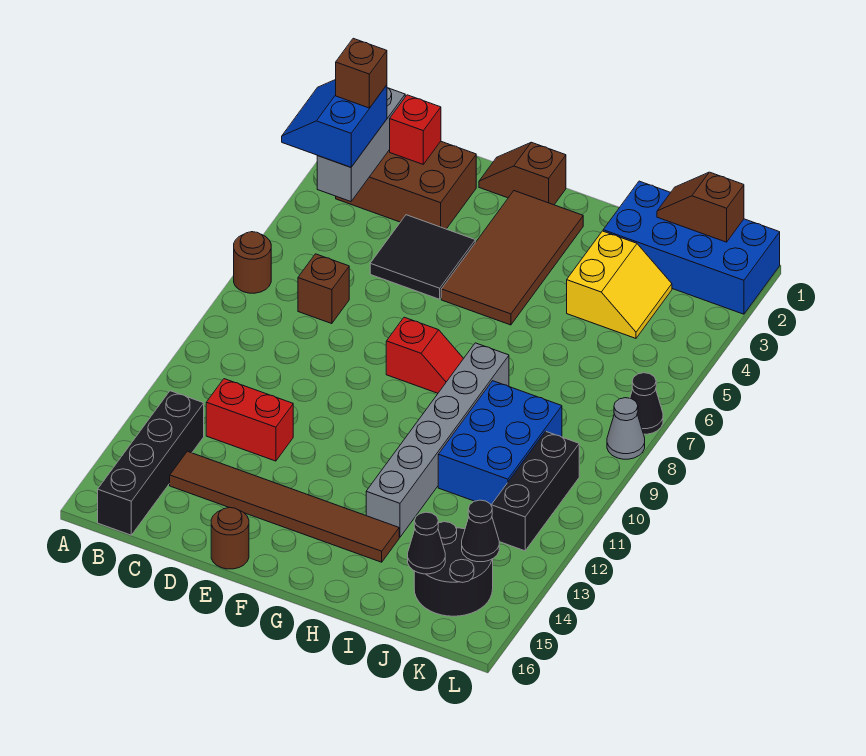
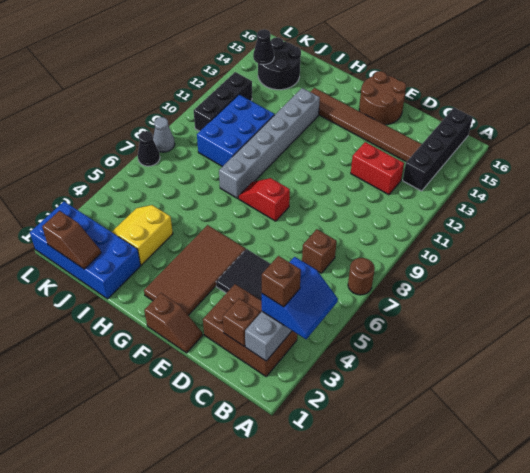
red 1x1 brick [390,95,441,164] -> brown 1x1 brick [223,298,260,346]
brown 1x1 round brick [211,507,249,569] -> brown 2x2 round brick [359,71,406,125]
black 1x1 cone [408,512,445,574] -> none

